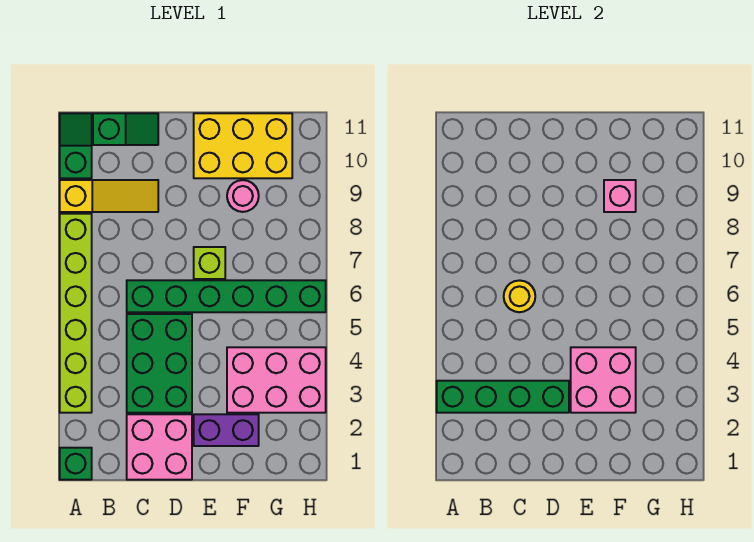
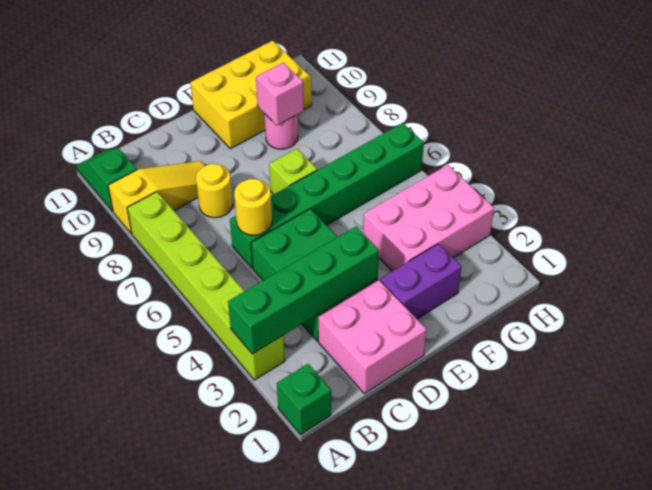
green 1x2 slope [93,113,158,145] -> none
none -> yellow 1x1 round brick [196,164,233,218]
pink 2x2 brick [571,347,636,413] -> none

